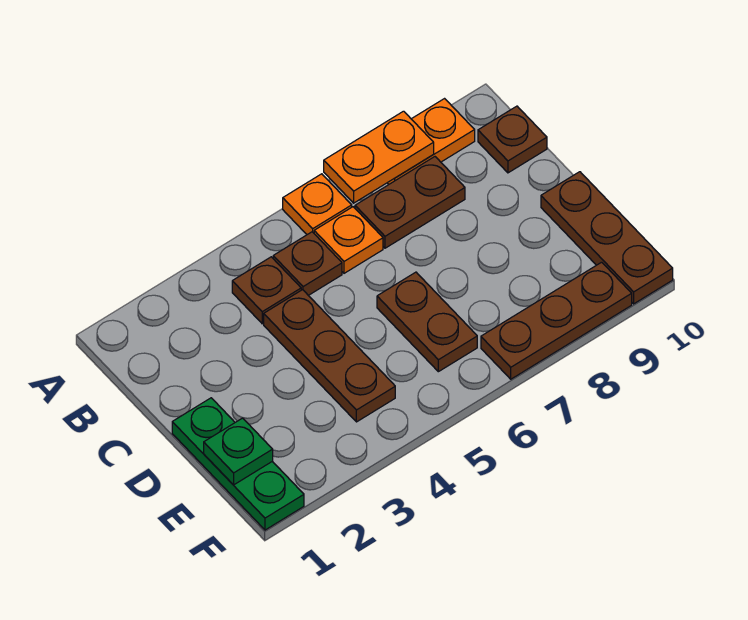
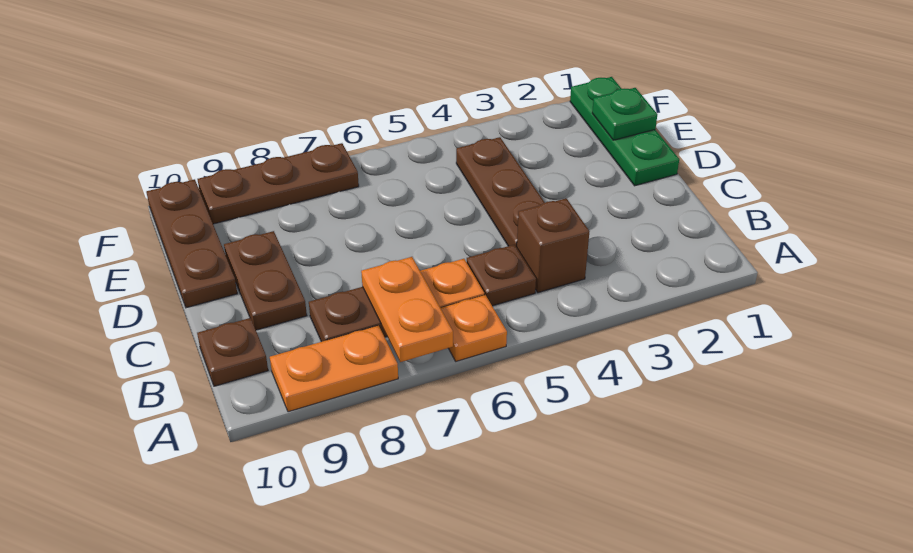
orange 1x2 plate [324,111,434,203] -> orange 1x2 plate turned to [361,257,453,362]
brown 1x1 plate [232,257,301,324] -> brown 1x1 brick [517,198,590,293]
brown 1x2 plate [377,272,477,372] -> brown 1x2 plate moved to [224,231,307,330]

